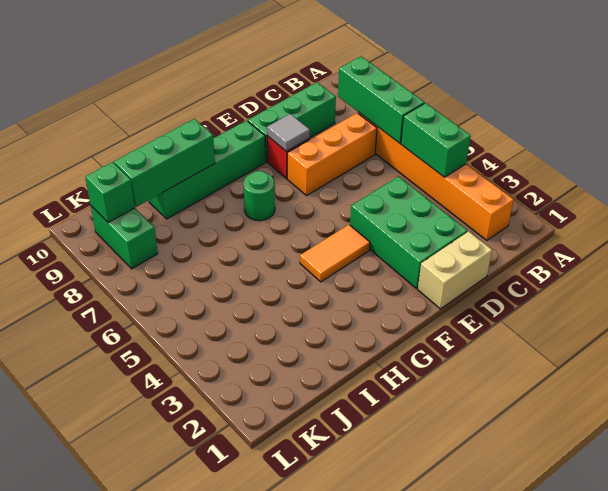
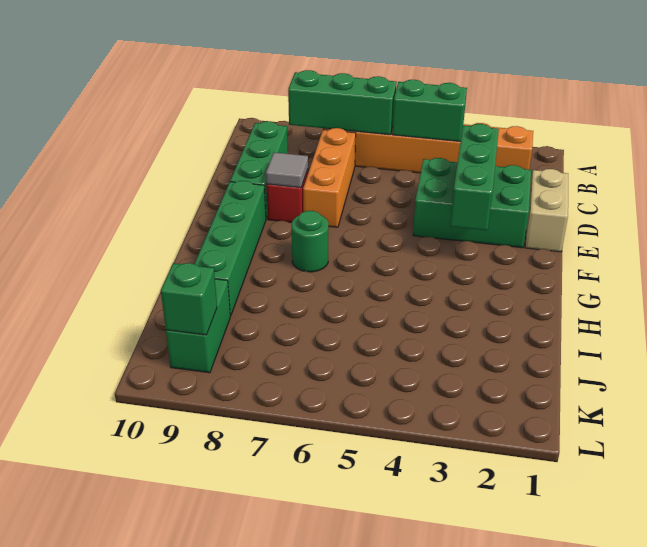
orange 1x2 tile [300,225,370,282] -> none
green 1x3 brick [114,119,215,207] -> green 1x3 brick moved to [450,124,499,230]
green 1x2 brick [91,206,158,269] -> green 1x2 brick turned to [166,279,230,373]

